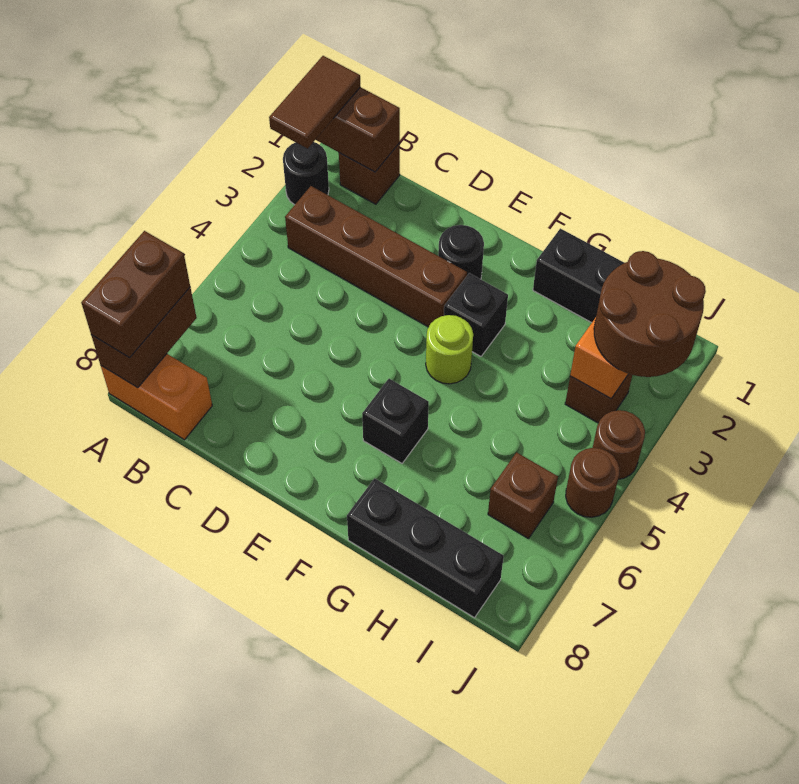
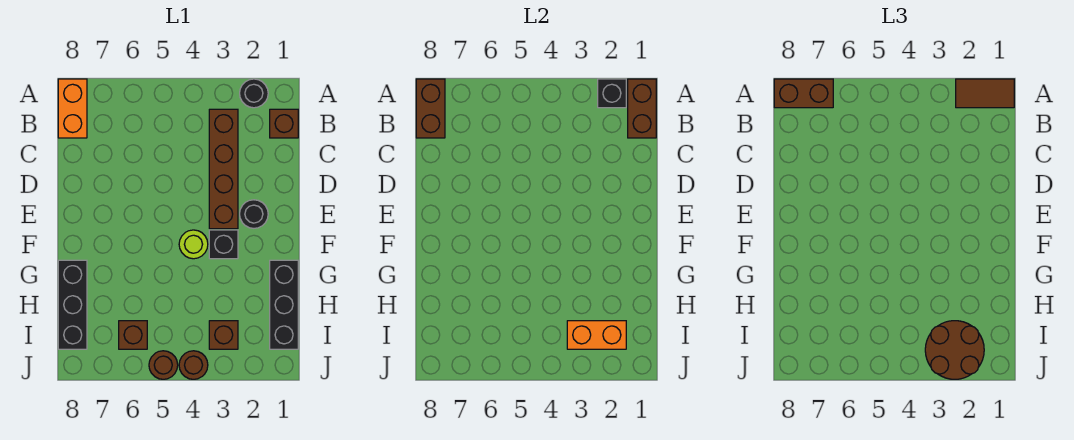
brown 1x2 brick [91,287,197,388] -> brown 1x2 brick turned to [416,79,445,138]
black 1x1 brick [362,379,429,463] -> black 1x1 brick moved to [598,79,626,108]

